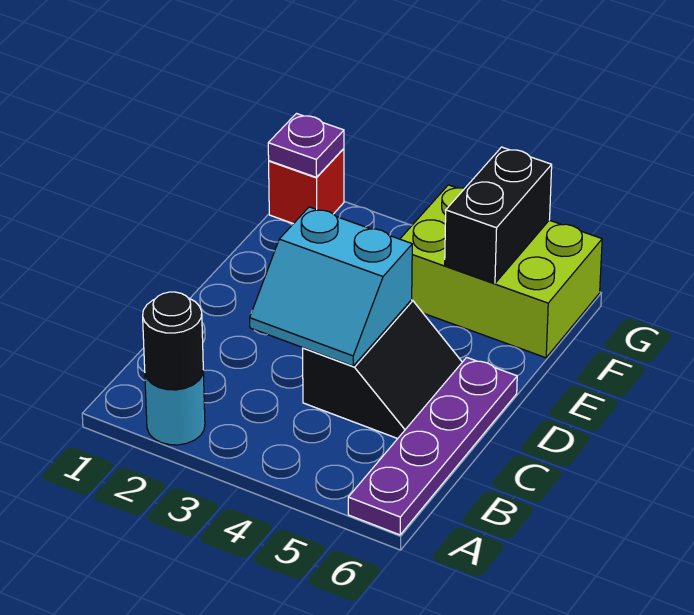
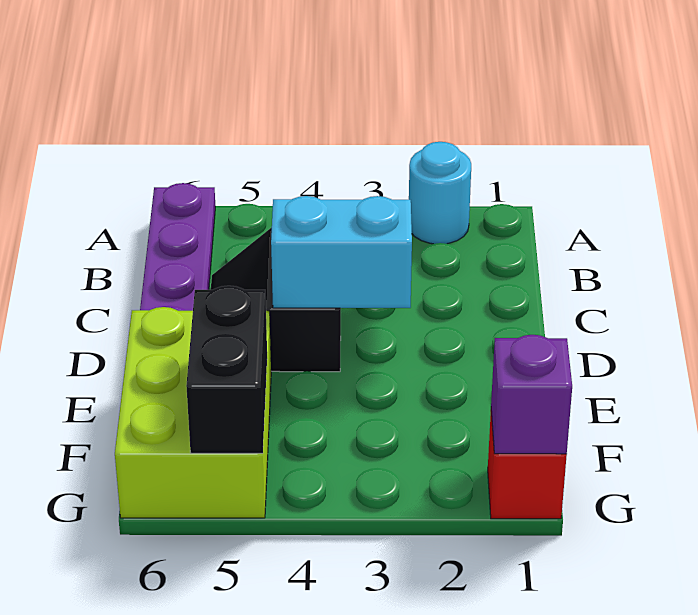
black 1x1 round brick [143,292,203,389] -> none
lime 2x3 brick [400,185,602,358] -> lime 2x3 brick turned to [115,307,271,518]
purple 1x1 plate [268,114,344,177] -> purple 1x1 brick [491,335,572,454]

